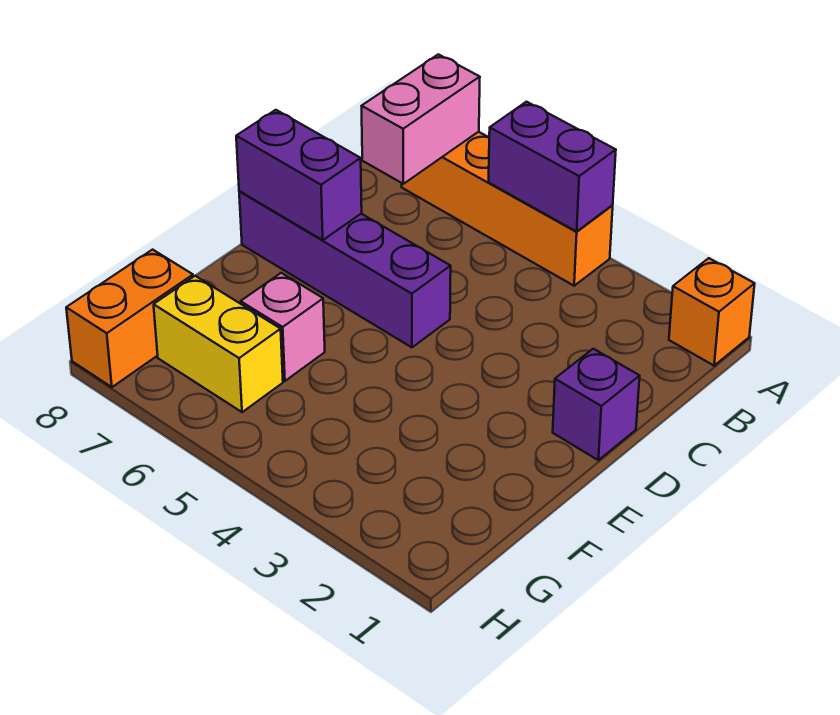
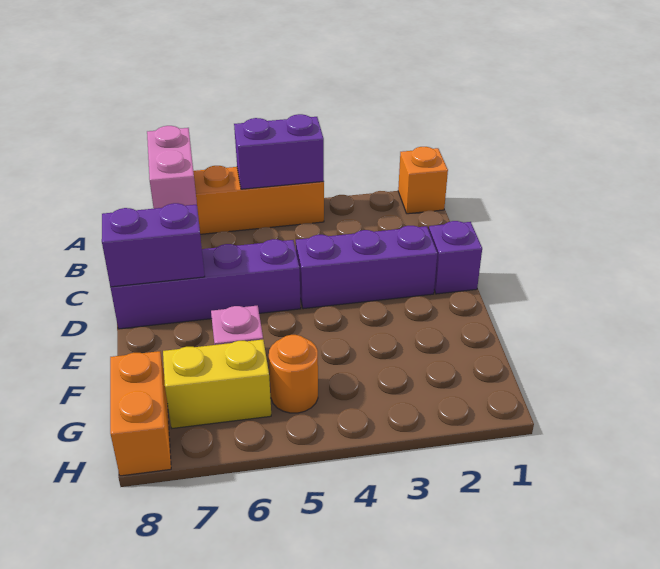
none -> purple 1x3 brick [296,226,437,309]
none -> orange 1x1 round brick [269,335,318,413]

